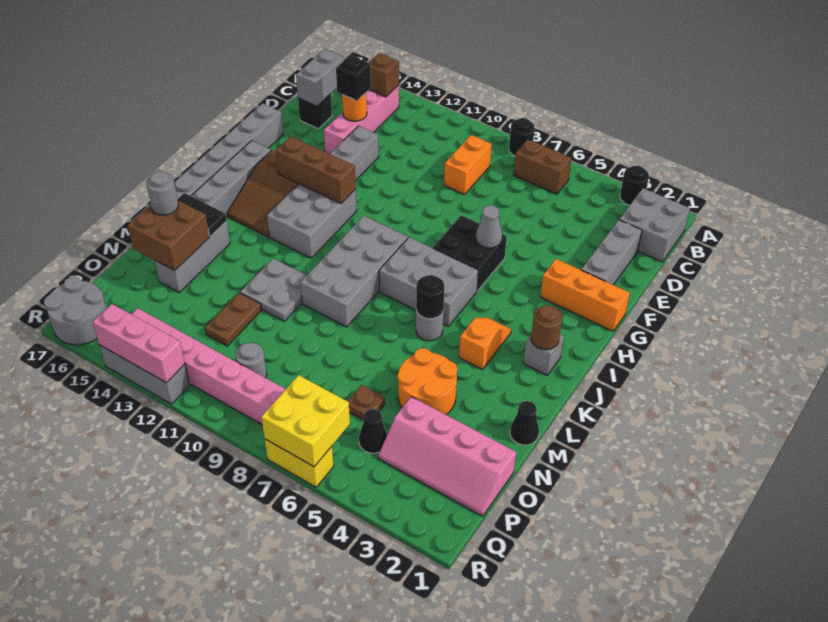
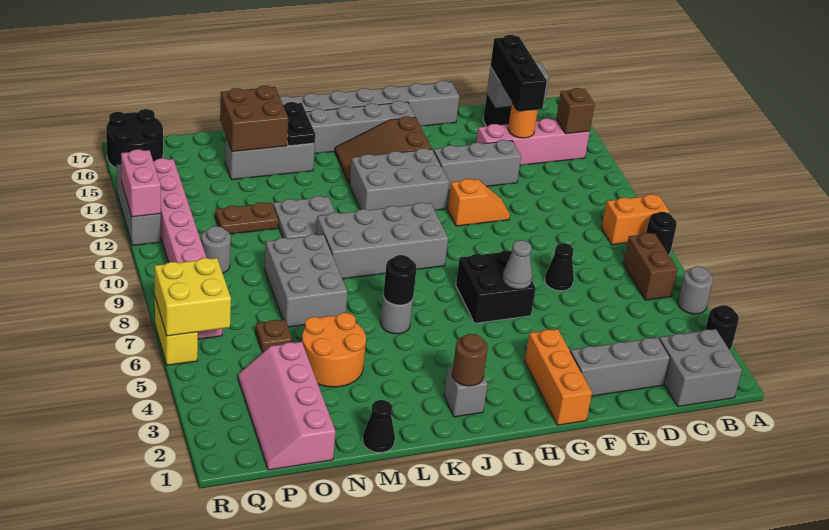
orange 1x2 brick [444,135,492,195] -> orange 1x2 brick moved to [602,194,670,245]
black 1x1 brick [336,55,371,101] -> black 1x3 brick [490,35,547,111]
brown 1x3 brick [275,136,356,203] -> none
grey 2x3 brick [379,237,478,326] -> grey 2x3 brick moved to [264,234,347,327]
orange 1x2 slope [459,318,511,369] -> orange 1x2 slope moved to [448,179,510,226]
grey 1x1 round brick [147,171,178,215] -> grey 1x1 round brick moved to [678,266,713,314]
black 1x1 cone [359,409,387,453] -> black 1x1 cone moved to [545,243,574,291]
grey 2x2 round brick [44,276,106,345] -> black 2x2 round brick [106,109,163,168]
pink 1x3 brick [93,304,185,383] -> pink 1x2 brick [121,149,161,217]

